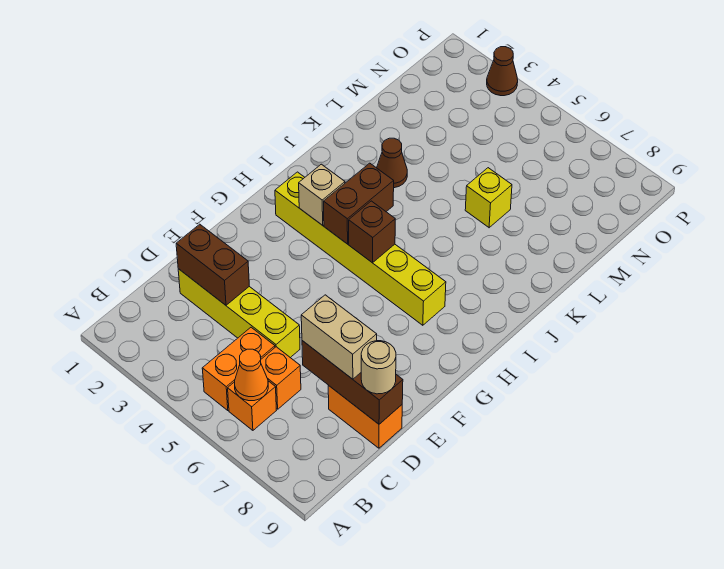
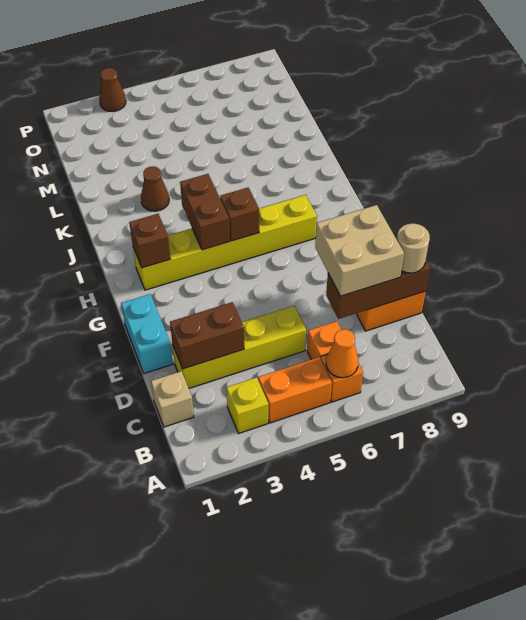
orange 1x2 brick [202,327,275,411] -> orange 1x2 brick turned to [258,357,332,423]
tan 1x2 brick [301,295,377,379] -> tan 2x2 brick [315,205,404,296]
none -> cyan 1x2 brick [121,294,173,373]
none -> brown 1x1 brick [129,214,170,268]
tan 1x1 brick [299,164,345,225] -> tan 1x1 brick moved to [151,371,194,427]
yellow 1x1 brick [465,168,512,228] -> yellow 1x1 brick moved to [227,377,268,433]

